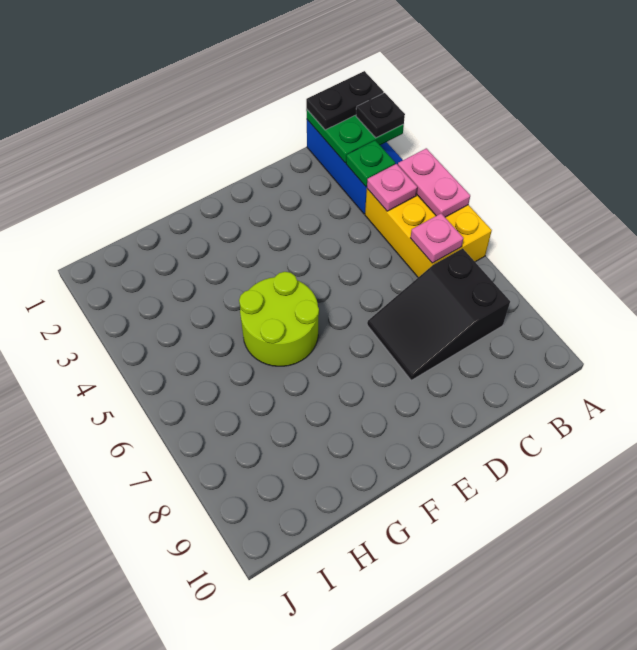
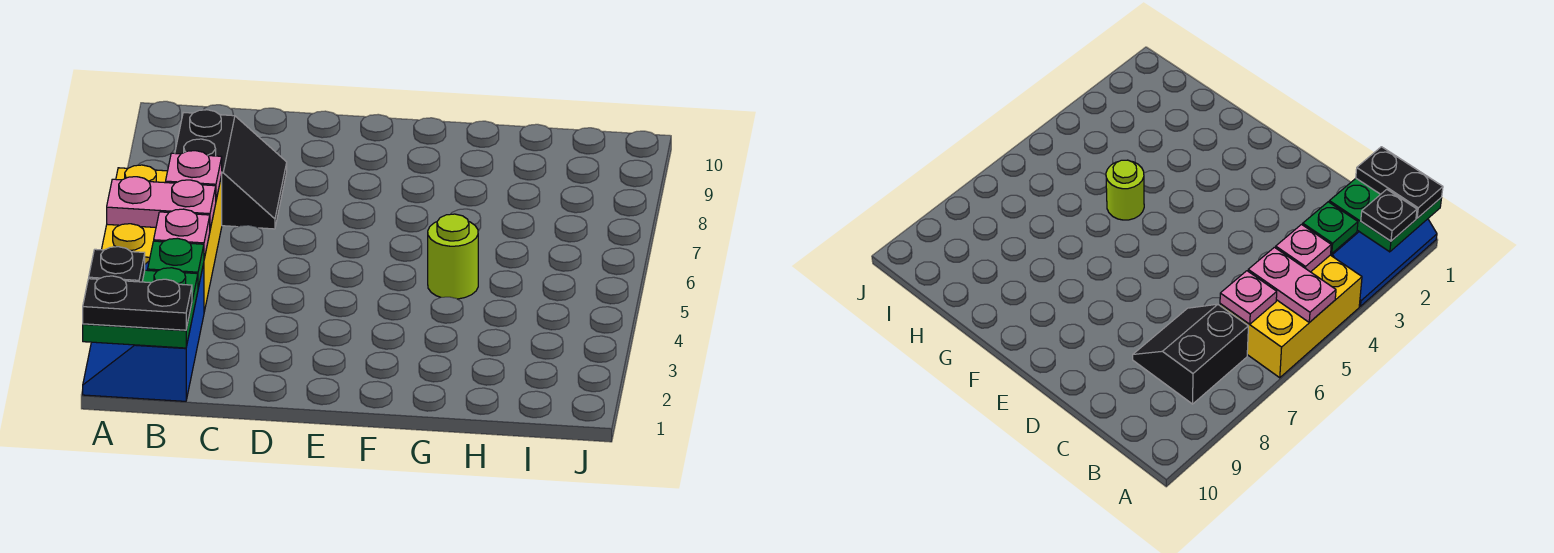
pink 1x2 plate [398,148,470,217] -> pink 1x2 plate turned to [107,177,216,229]
black 2x3 slope [367,248,510,380] -> black 2x2 slope [175,110,287,229]
lime 2x2 round brick [239,272,319,366] -> lime 1x1 round brick [428,214,478,299]

